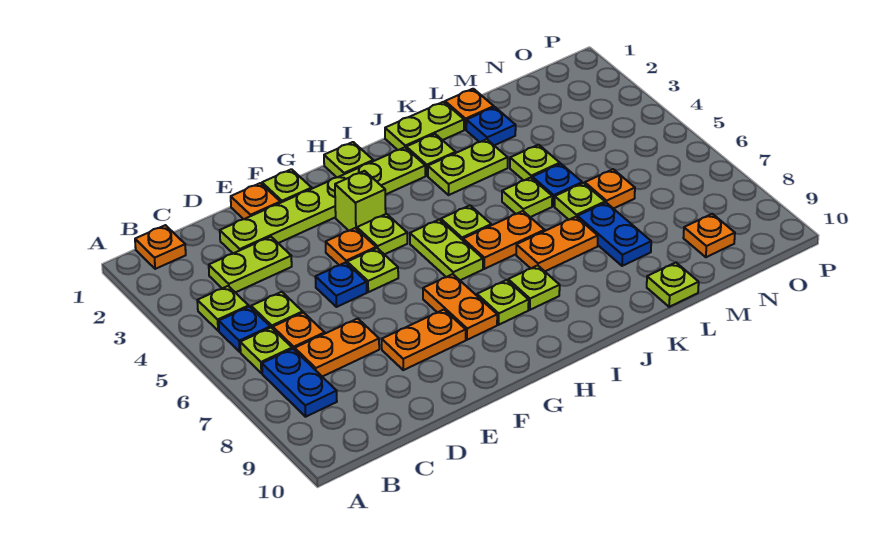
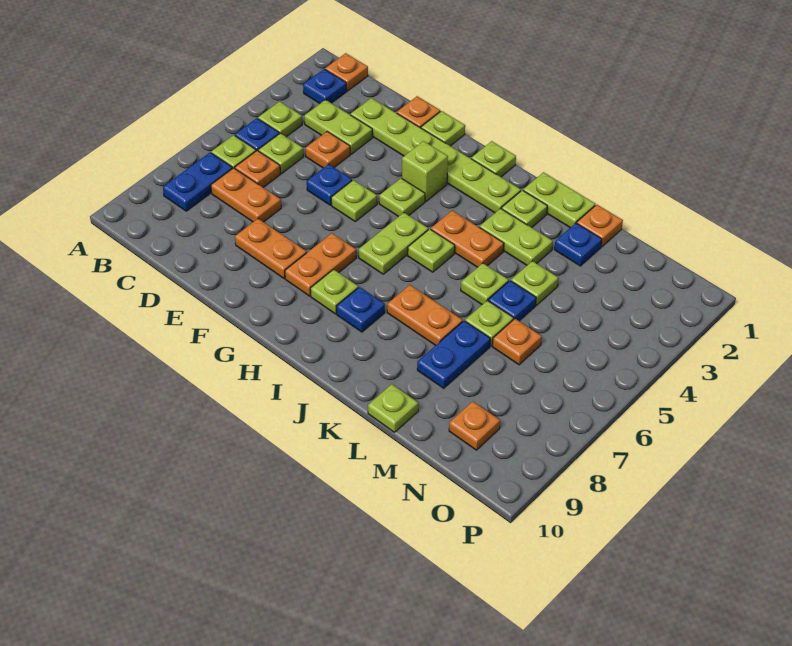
none -> blue 1x1 plate [303,69,347,103]
orange 1x1 plate [326,228,376,265] -> orange 1x1 plate moved to [305,132,350,168]
orange 1x2 plate [463,211,545,269] -> orange 1x2 plate moved to [431,211,504,267]
lime 1x1 plate [508,265,560,310] -> blue 1x1 plate [337,287,385,332]

